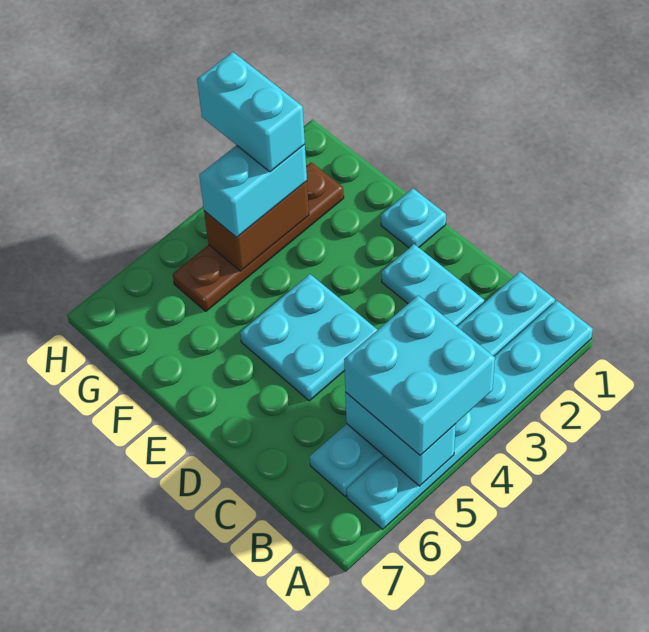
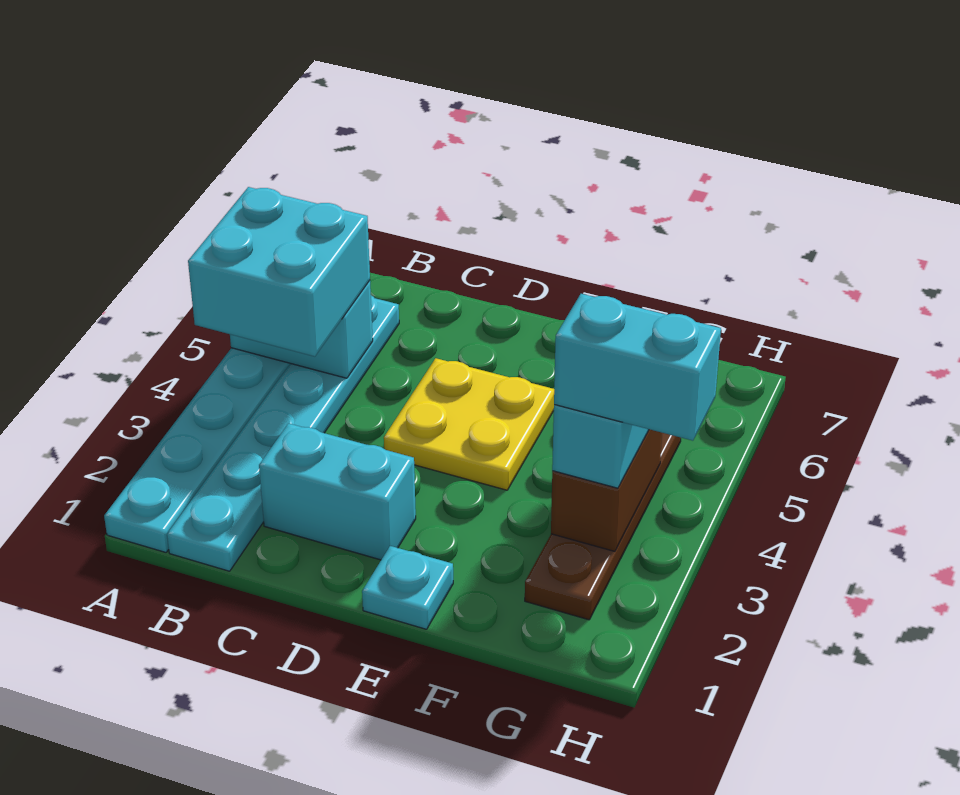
cyan 1x2 plate [381,244,484,326] -> cyan 1x2 brick [259,423,416,560]
cyan 2x2 plate [240,274,377,401] -> yellow 2x2 plate [384,358,554,490]

